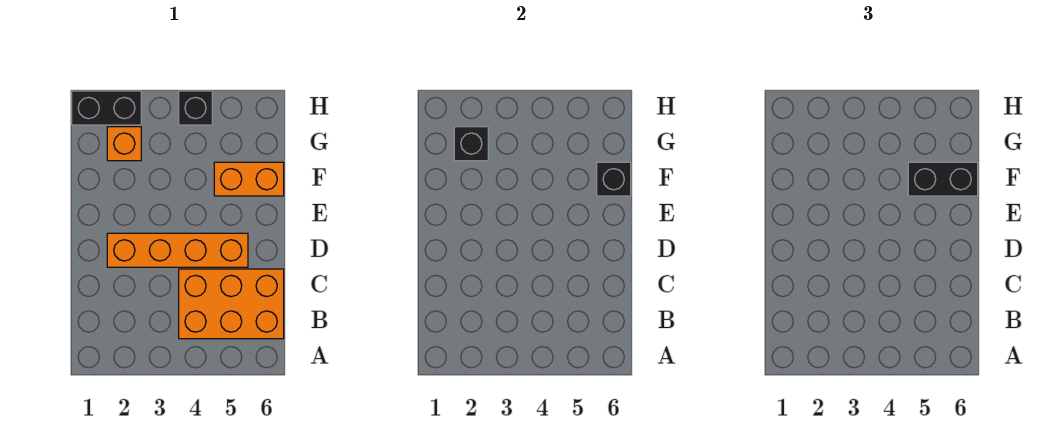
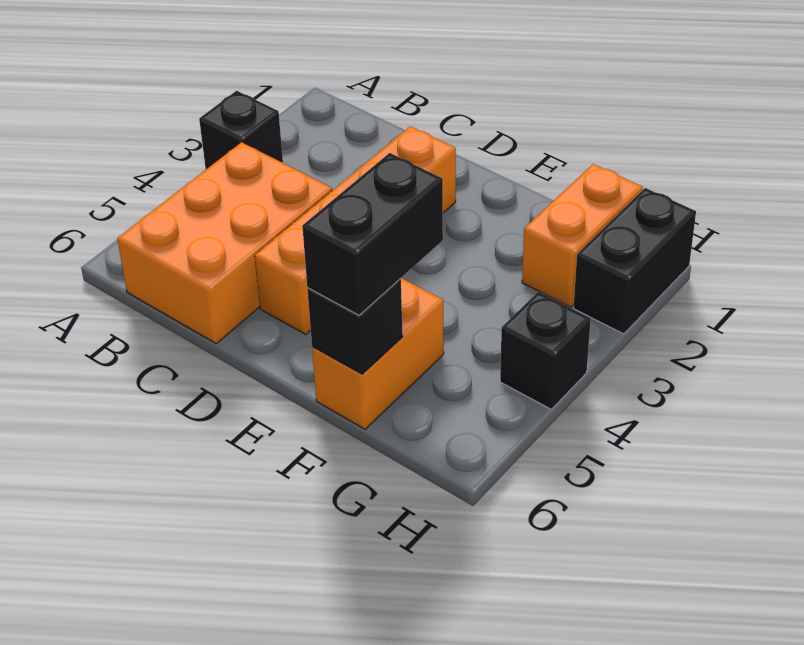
orange 1x1 brick [107,127,141,161] -> orange 1x2 brick [522,164,643,307]
black 1x1 brick [454,127,488,161] -> black 1x1 brick moved to [199,91,283,169]

